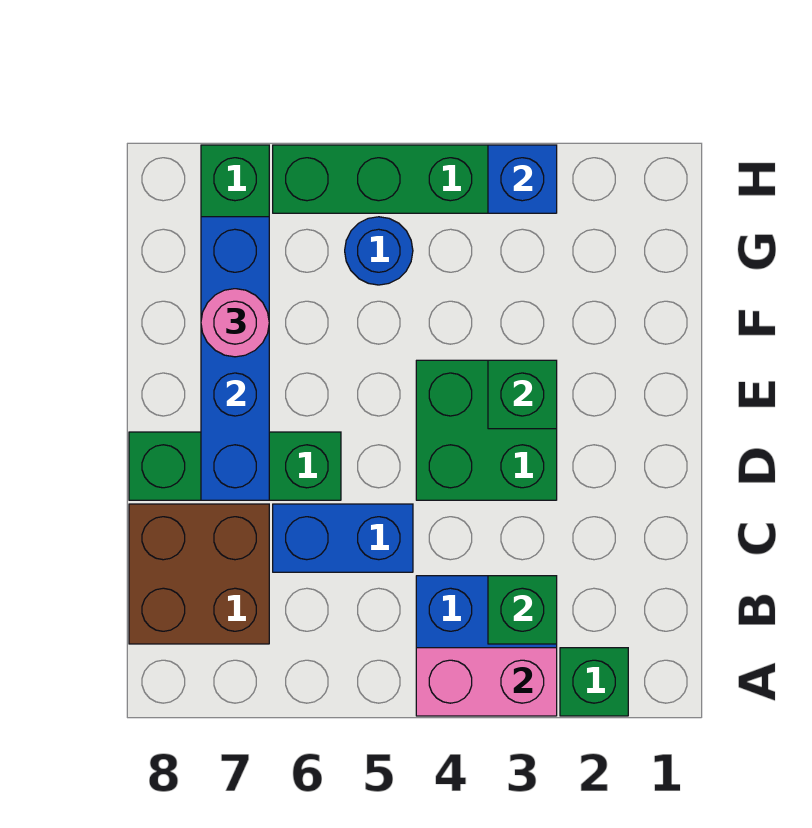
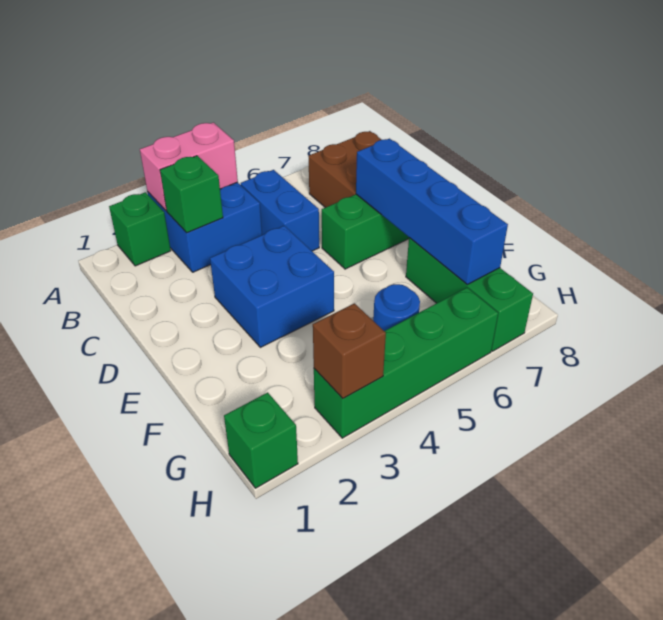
blue 1x2 brick [273,504,413,572] -> blue 1x2 brick turned to [241,170,319,251]
green 2x2 brick [416,360,557,500] -> blue 2x2 brick [210,226,334,347]
green 1x1 brick [488,360,557,429] -> green 1x1 brick moved to [224,392,298,488]
pink 1x1 round brick [201,289,269,357] -> none
blue 1x1 brick [488,145,557,213] -> brown 1x1 brick [313,303,386,398]

